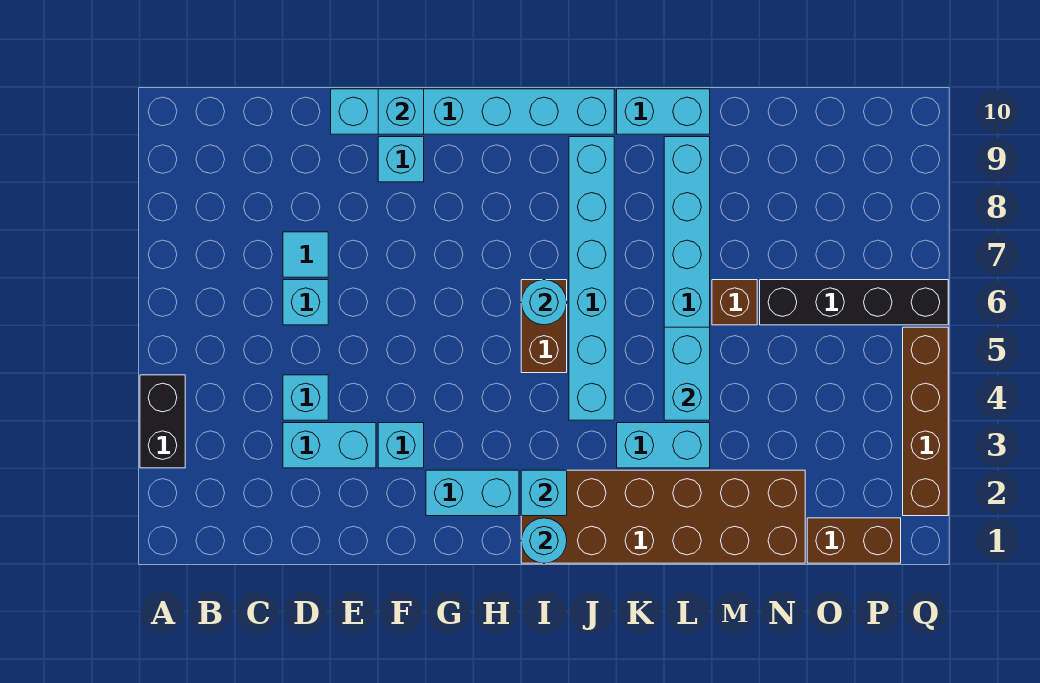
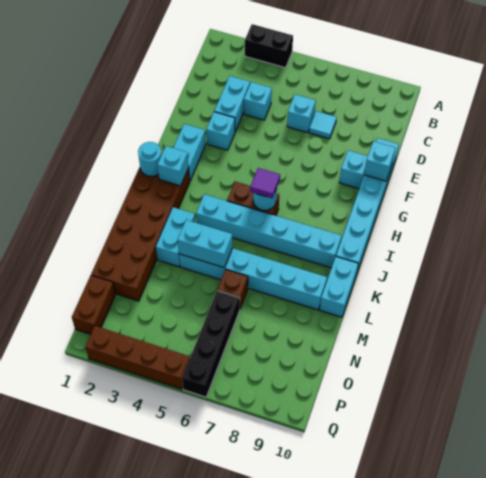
none -> purple 1x1 tile [250,168,280,198]

